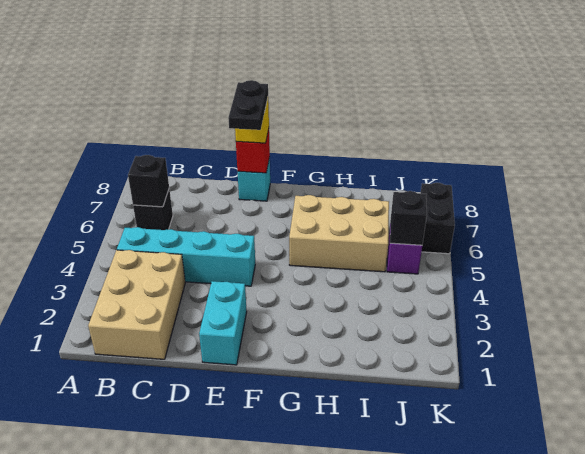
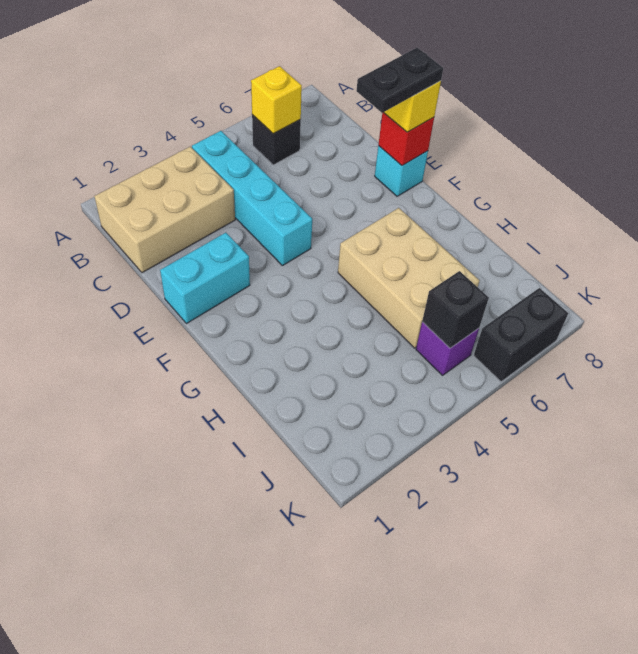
black 1x1 brick [128,155,169,207] -> yellow 1x1 brick [251,66,302,134]

